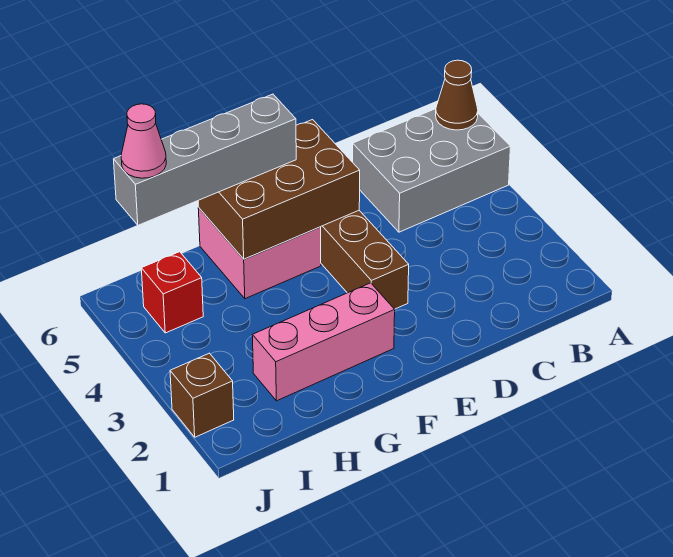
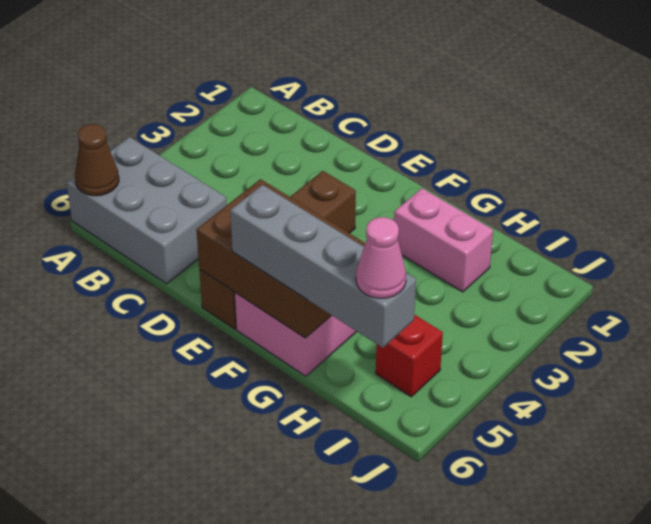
pink 1x3 brick [252,283,395,401] -> pink 1x2 brick [394,188,493,292]
brown 1x1 brick [170,353,234,437] -> none

